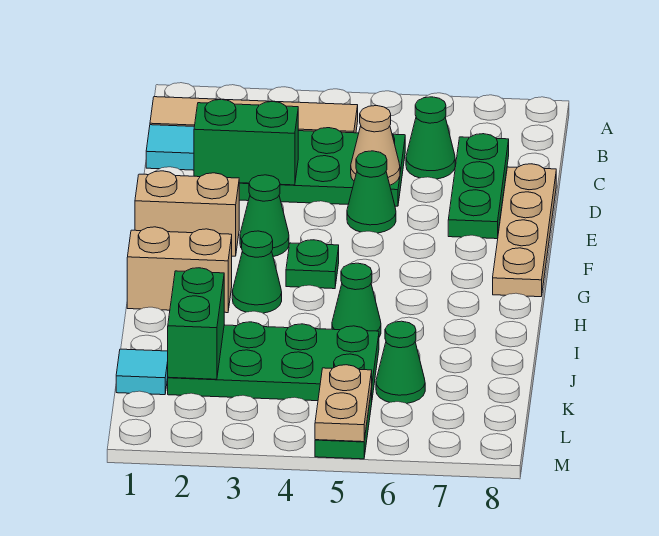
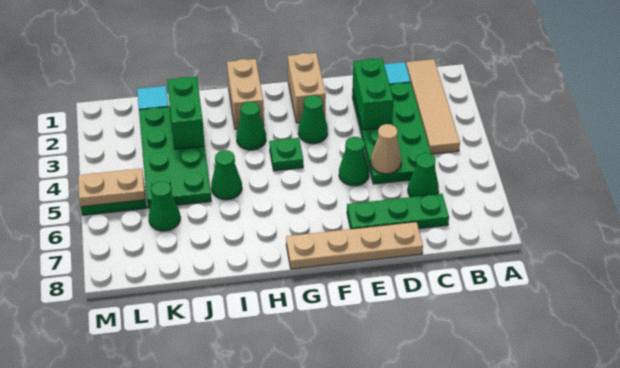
green 1x2 brick [168,268,224,379] -> green 1x2 brick turned to [167,77,205,149]

